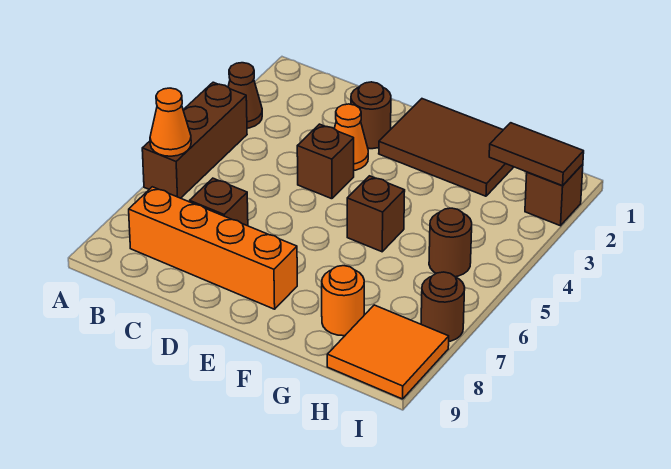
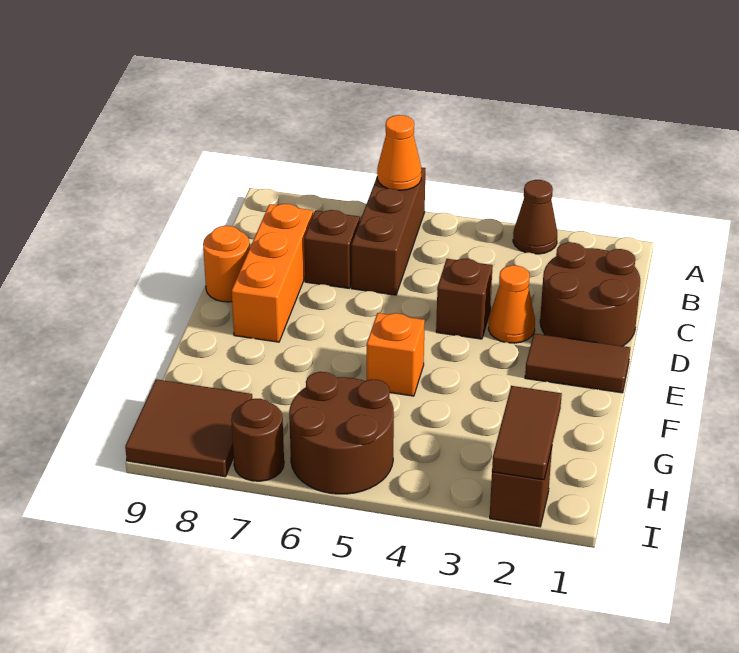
brown 1x3 brick [142,82,247,198] -> brown 1x3 brick turned to [351,167,426,295]
orange 1x4 brick [129,187,297,309] -> orange 1x3 brick [231,204,313,342]
brown 1x1 round brick [351,82,391,149] -> brown 2x2 round brick [540,242,640,346]
brown 2x3 tile [379,99,513,196] -> brown 1x2 tile [525,334,630,393]
brown 1x1 brick [347,176,405,252] -> orange 1x1 brick [367,313,425,396]
orange 1x1 round brick [322,266,364,336] -> orange 1x1 round brick moved to [203,226,250,302]
brown 1x1 round brick [429,208,472,277] -> brown 2x2 round brick [289,372,394,494]
orange 2x2 tile [327,305,449,399] -> brown 2x2 tile [125,379,252,477]

